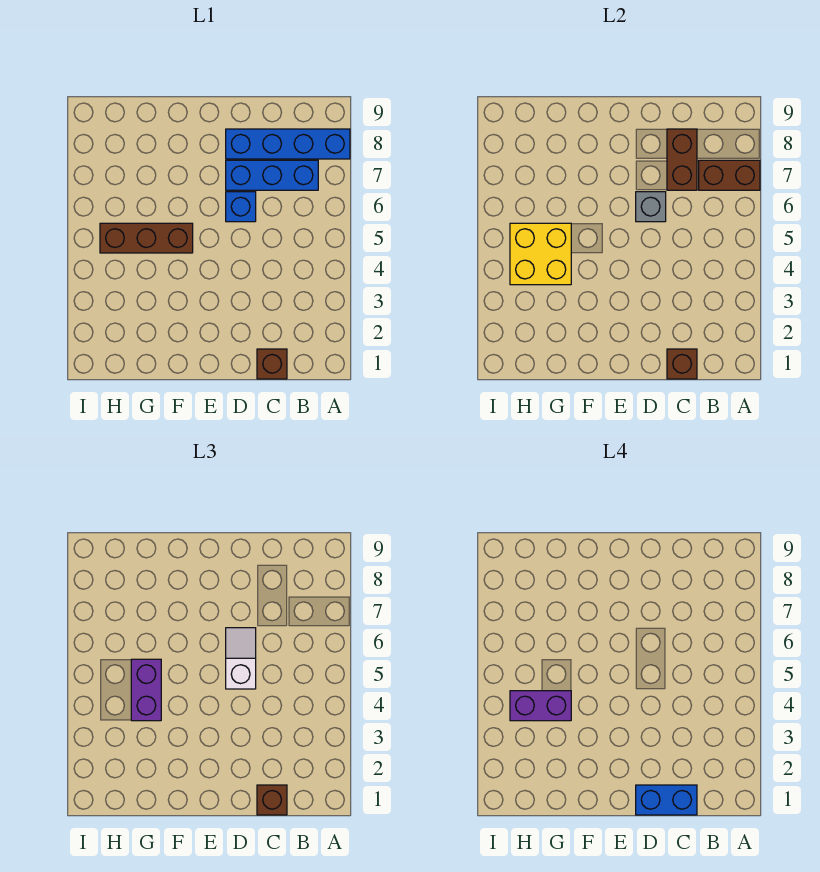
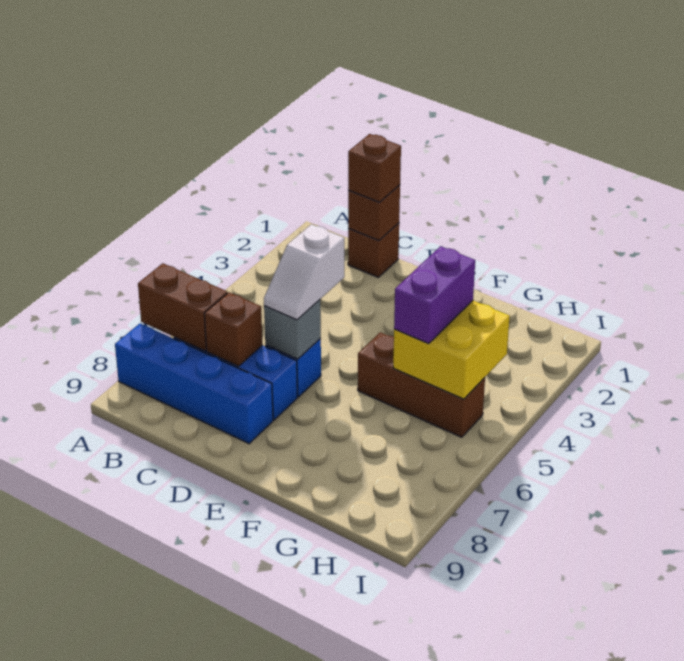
blue 1x2 brick [636,785,697,815] -> none
brown 1x2 brick [667,129,697,190] -> brown 1x1 brick [204,292,263,366]
purple 1x2 brick [510,691,571,721] -> none

